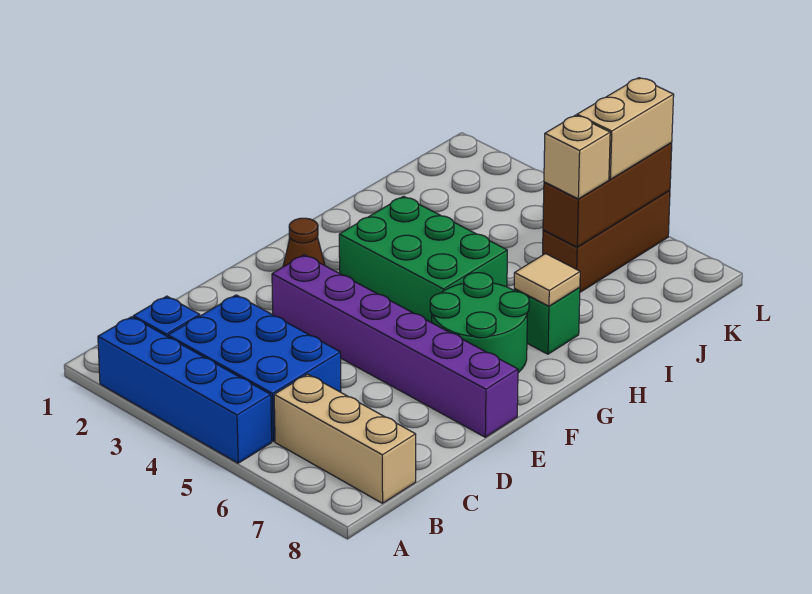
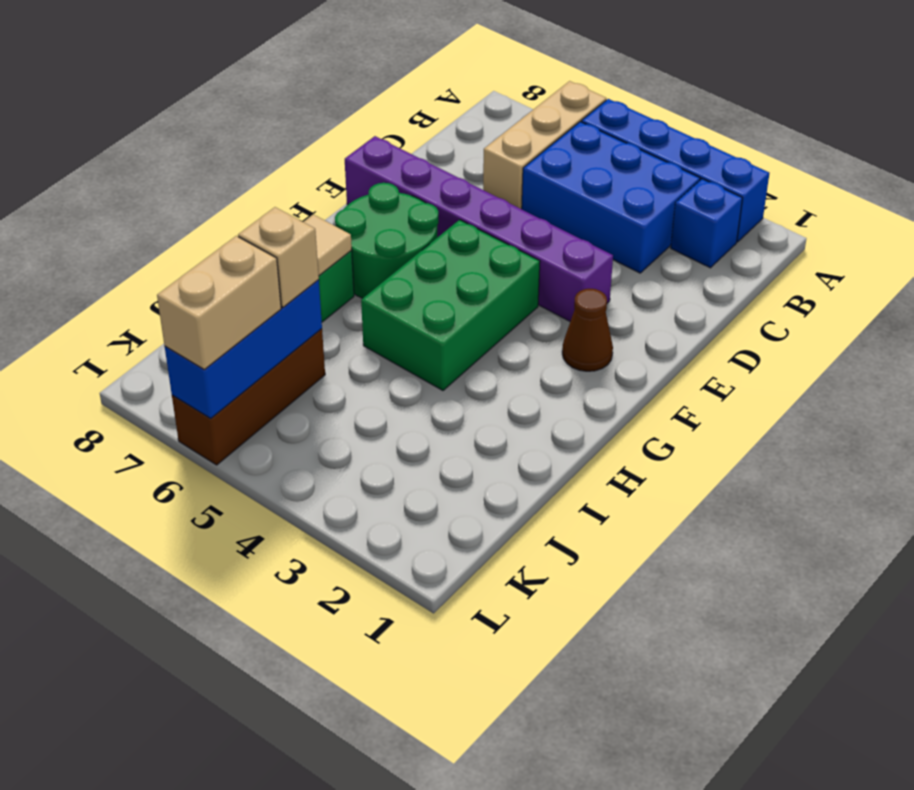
tan 1x3 brick [274,374,416,503] -> tan 1x3 brick turned to [483,81,606,209]
green 2x3 brick [339,196,507,323] -> green 2x3 brick turned to [361,220,540,390]
brown 1x3 brick [543,143,672,247] -> blue 1x3 brick [165,280,322,419]

